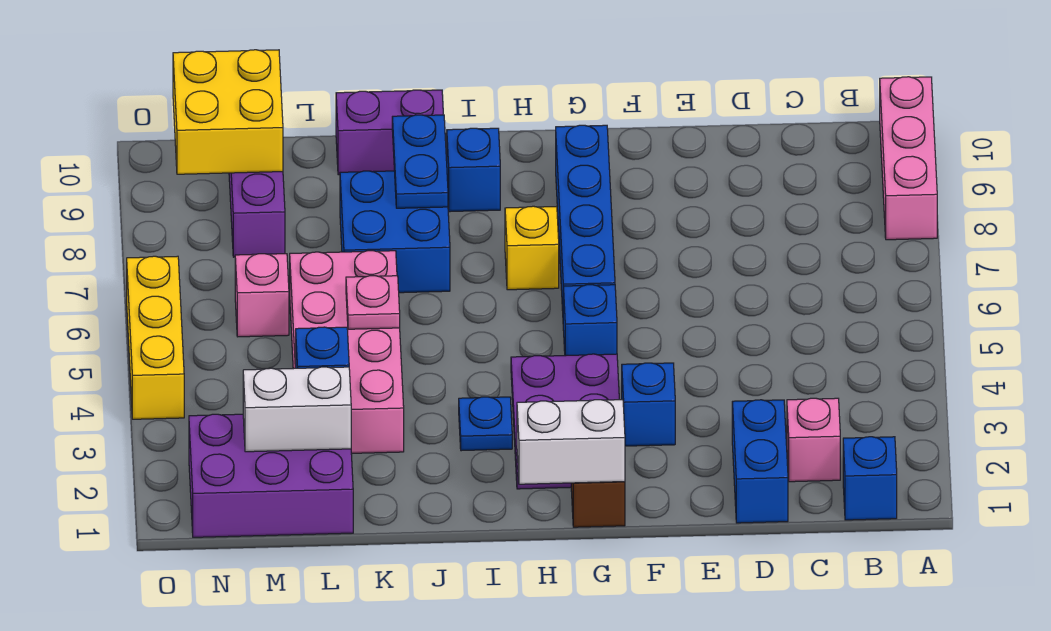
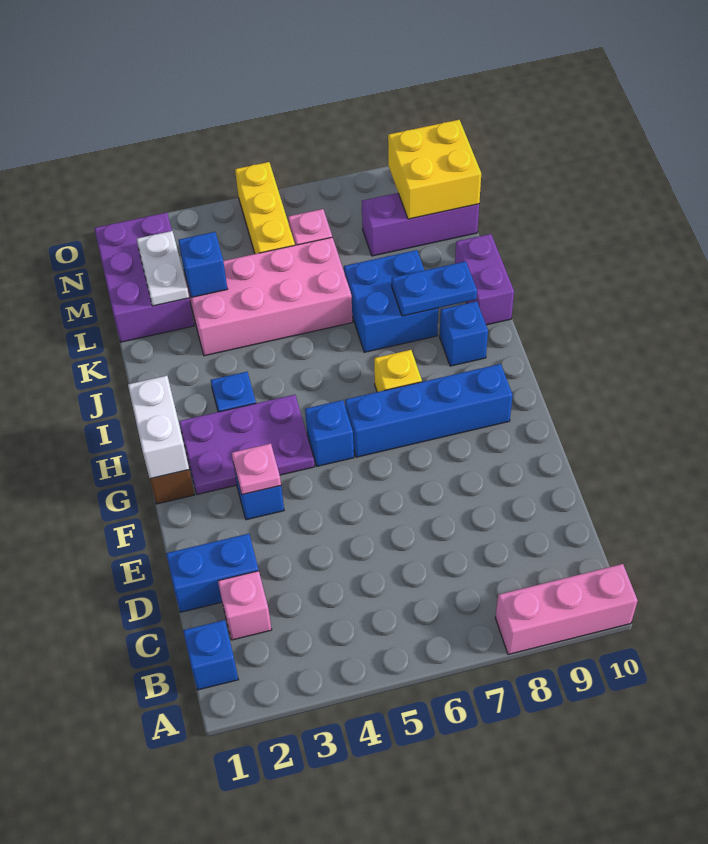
pink 1x1 plate [346,276,400,329] -> pink 1x1 plate moved to [232,444,281,495]
white 1x2 brick [243,367,351,452] -> white 1x2 plate [137,231,189,306]
yellow 1x3 brick [127,256,184,419] -> yellow 1x3 brick turned to [235,162,295,254]

